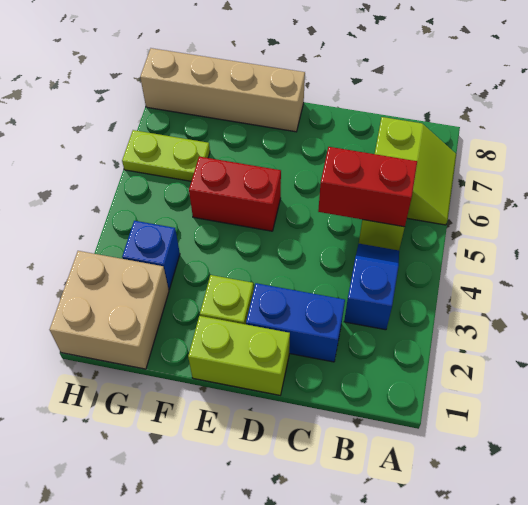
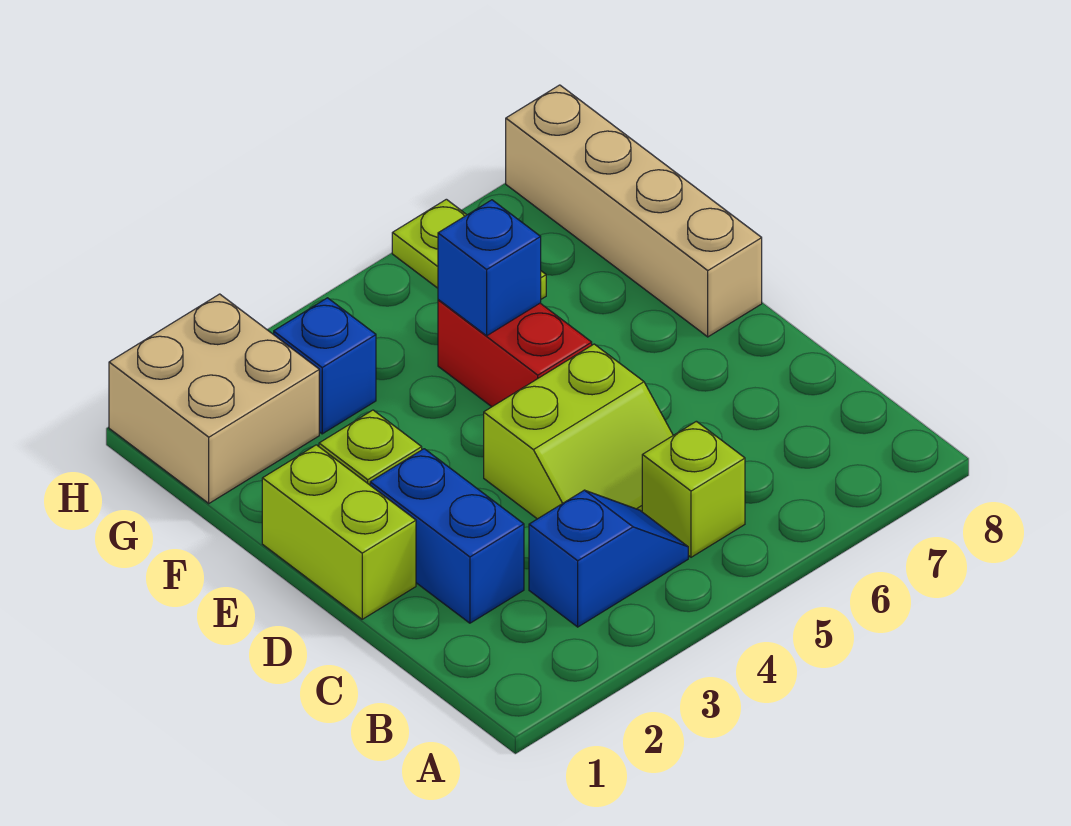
lime 2x2 slope [375,117,456,225] -> lime 2x2 slope moved to [484,344,673,519]
red 1x2 brick [318,147,417,227] -> none
none -> blue 1x1 brick [438,200,541,336]

